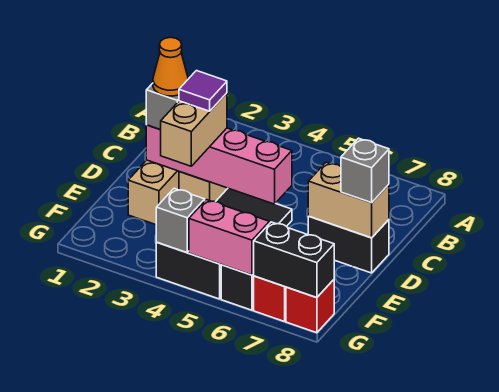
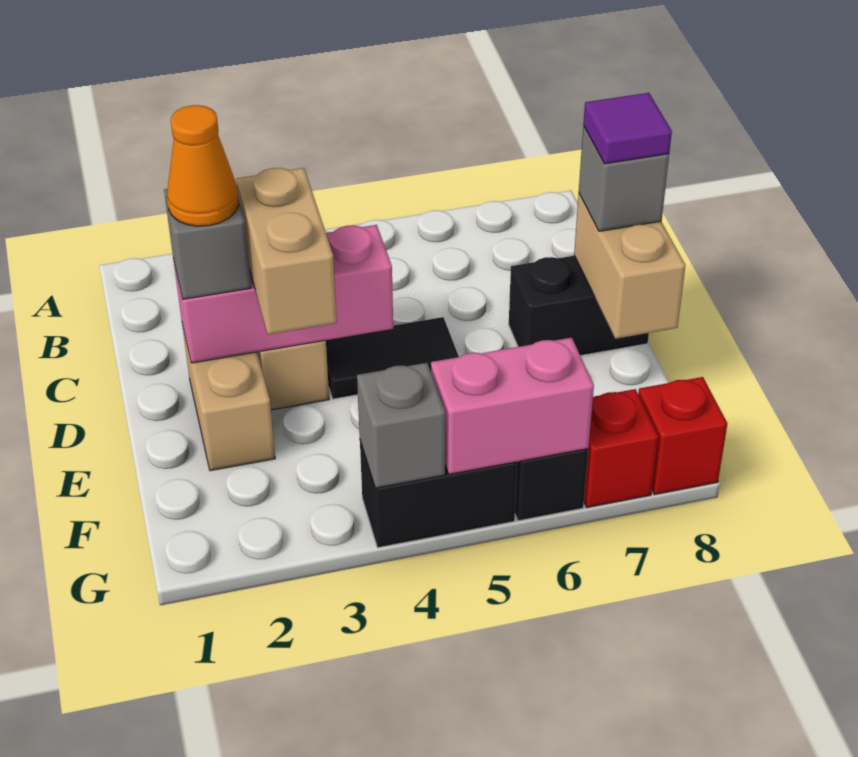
pink 1x4 brick [146,125,292,204] -> pink 1x3 brick [173,225,393,363]
purple 1x1 tile [179,71,227,111] -> purple 1x1 tile moved to [583,93,672,164]
tan 1x2 brick [308,162,389,238] -> tan 1x2 brick turned to [574,194,686,339]
black 1x2 brick [254,222,334,297] -> none

